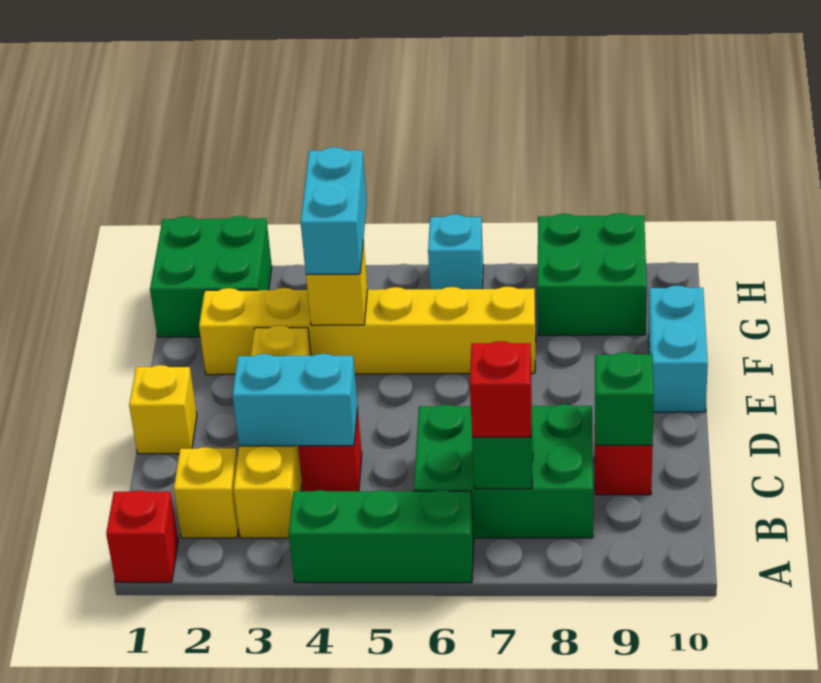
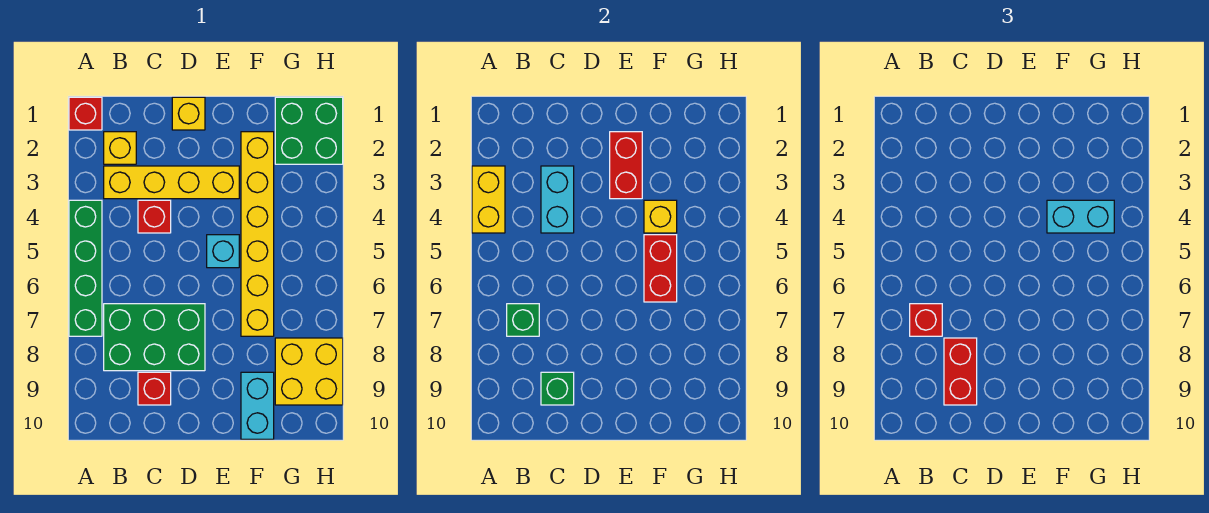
none -> yellow 1x2 brick [472,166,505,233]
green 1x3 brick [289,490,474,583] -> green 1x4 brick [69,200,102,336]
green 2x3 brick [414,404,593,538] -> green 2x3 brick turned to [104,304,205,371]
none -> red 1x2 brick [944,338,977,405]
none -> red 1x2 brick [610,132,642,199]
cyan 1x2 brick [648,286,708,412] -> cyan 1x2 brick turned to [241,372,274,439]
none -> red 1x2 brick [644,235,677,302]
green 2x2 brick [537,213,647,335] -> yellow 2x2 brick [275,338,343,405]
cyan 1x1 brick [428,214,483,289] -> cyan 1x1 brick moved to [207,235,239,268]

